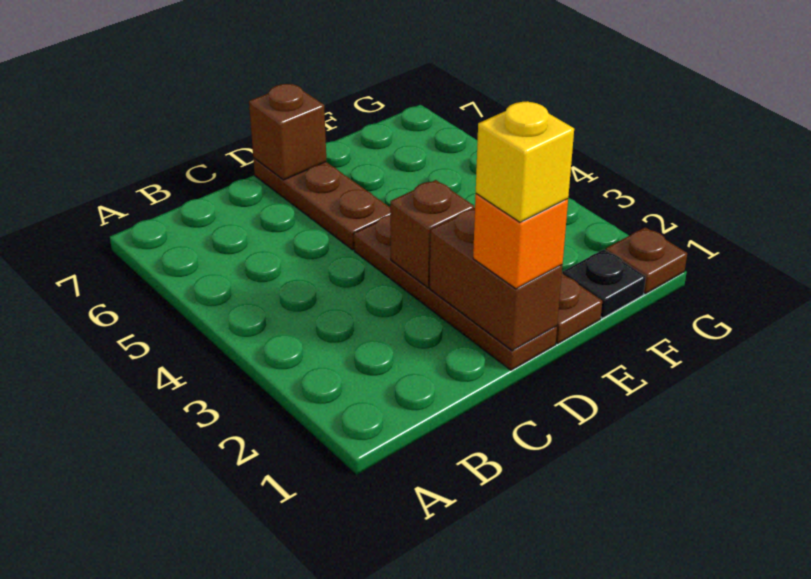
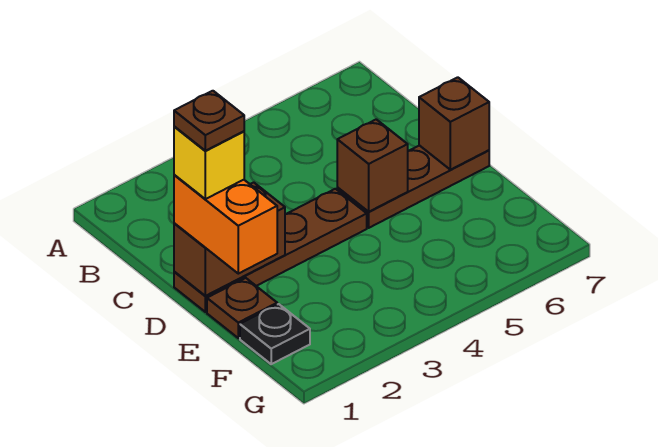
orange 1x1 brick [473,194,568,289] -> orange 1x2 brick [174,175,277,274]
brown 1x1 brick [390,180,474,288] -> brown 1x1 brick moved to [337,119,408,212]
brown 1x1 plate [606,227,687,294] -> brown 1x1 plate moved to [174,91,244,151]

